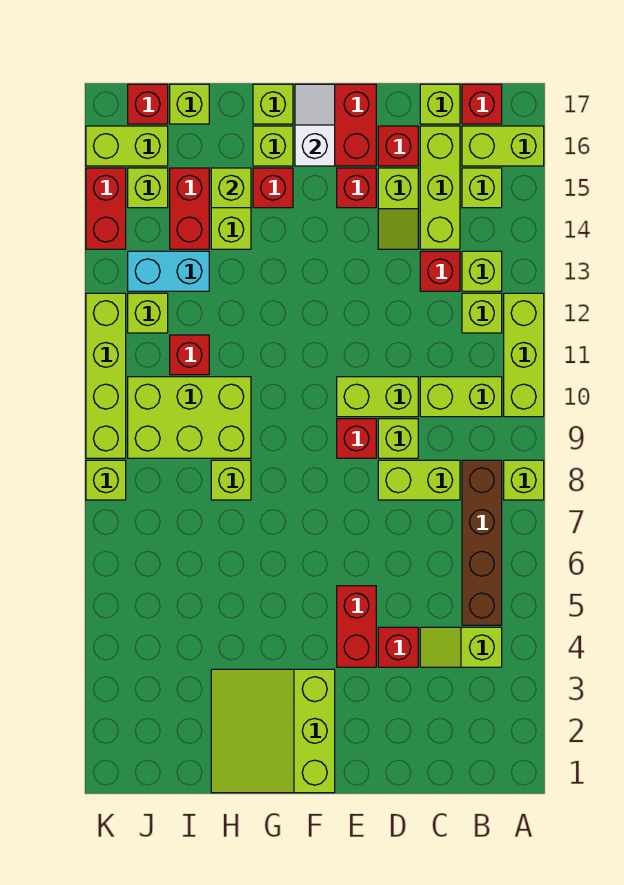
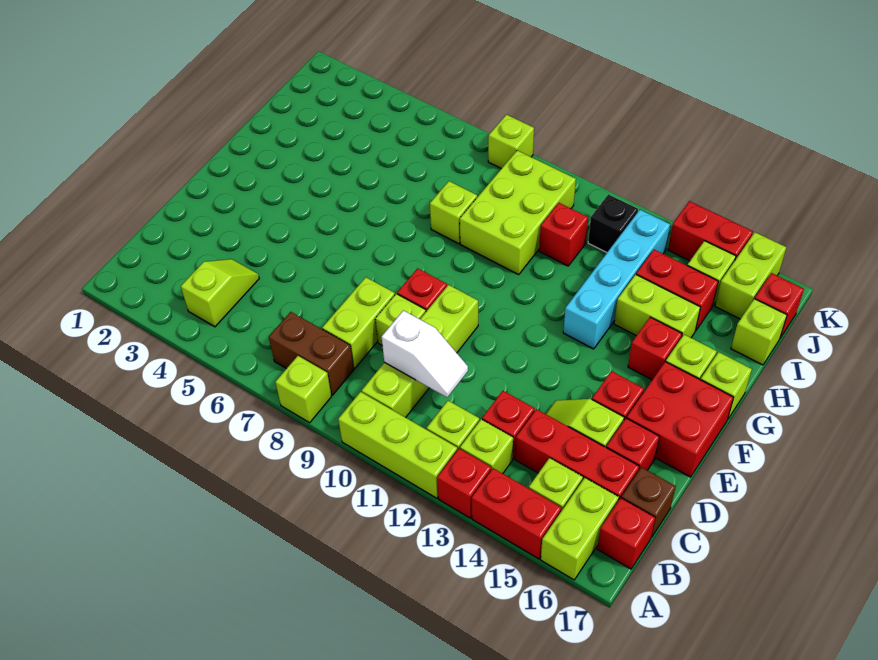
brown 1x4 brick [462,460,502,625] -> brown 1x2 brick [269,312,354,395]
lime 1x3 brick [420,126,460,249] -> red 1x3 brick [515,409,639,501]
lime 1x1 brick [420,84,460,124] -> brown 1x1 brick [621,467,676,538]
red 1x1 brick [378,627,418,667] -> red 1x1 brick moved to [437,449,491,518]
red 1x2 brick [337,586,376,667] -> red 1x2 brick moved to [472,468,561,559]
lime 3x3 slope [211,669,335,793] -> none
white 1x2 slope [295,84,335,166] -> white 1x2 slope moved to [382,310,468,397]
lime 1x1 brick [211,168,251,208] -> none
cyan 1x2 brick [128,251,209,291] -> cyan 1x4 brick [563,210,670,349]
lime 1x1 brick [128,293,168,333] -> black 1x1 brick [588,194,638,252]
lime 1x4 brick [86,293,126,458] -> none

